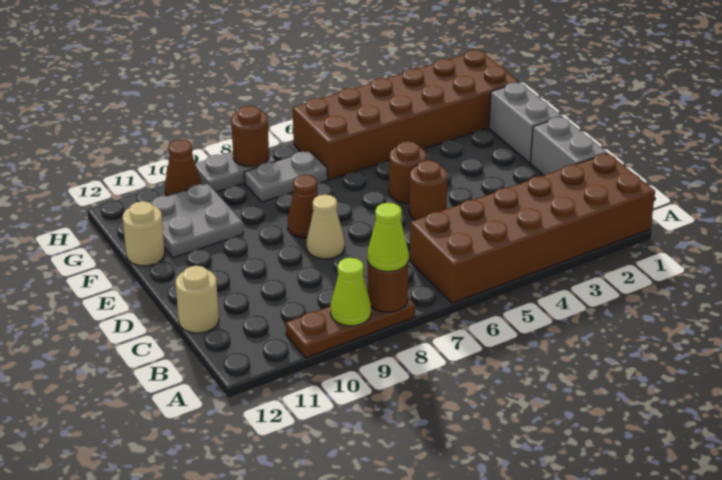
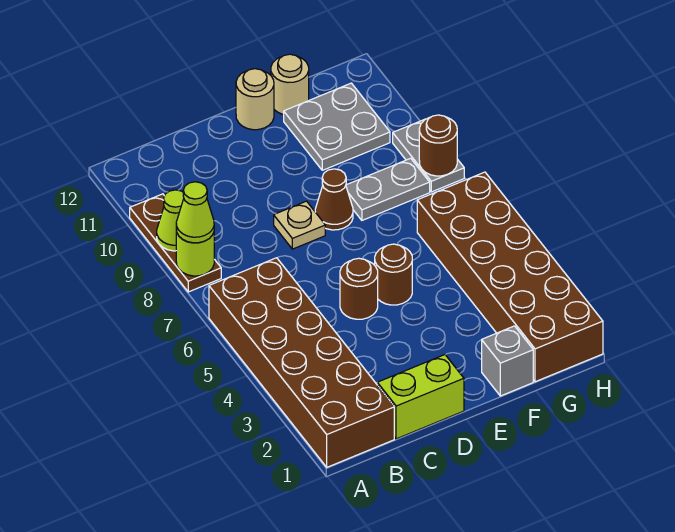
brown 1x1 round brick [368,263,408,312] -> lime 1x1 round brick [176,230,214,276]
grey 1x2 brick [531,117,607,175] -> lime 1x2 brick [377,355,464,439]
tan 1x1 round brick [176,266,219,333] -> tan 1x1 round brick moved to [236,69,274,130]
tan 1x1 cone [307,195,345,259] -> tan 1x1 plate [274,201,325,249]
grey 1x2 brick [489,82,562,163] -> grey 1x1 brick [482,326,533,396]
grey 1x2 plate [244,151,328,202] -> grey 1x2 plate turned to [346,158,430,220]
brown 1x1 cone [165,140,201,196] -> none

